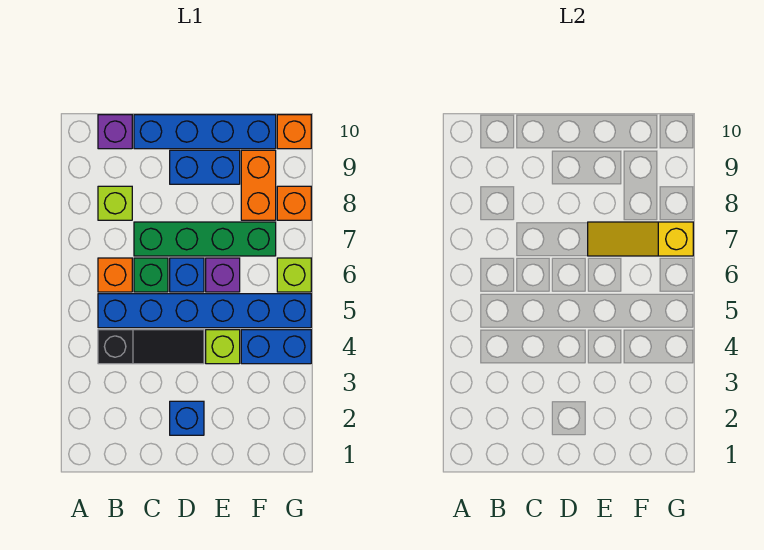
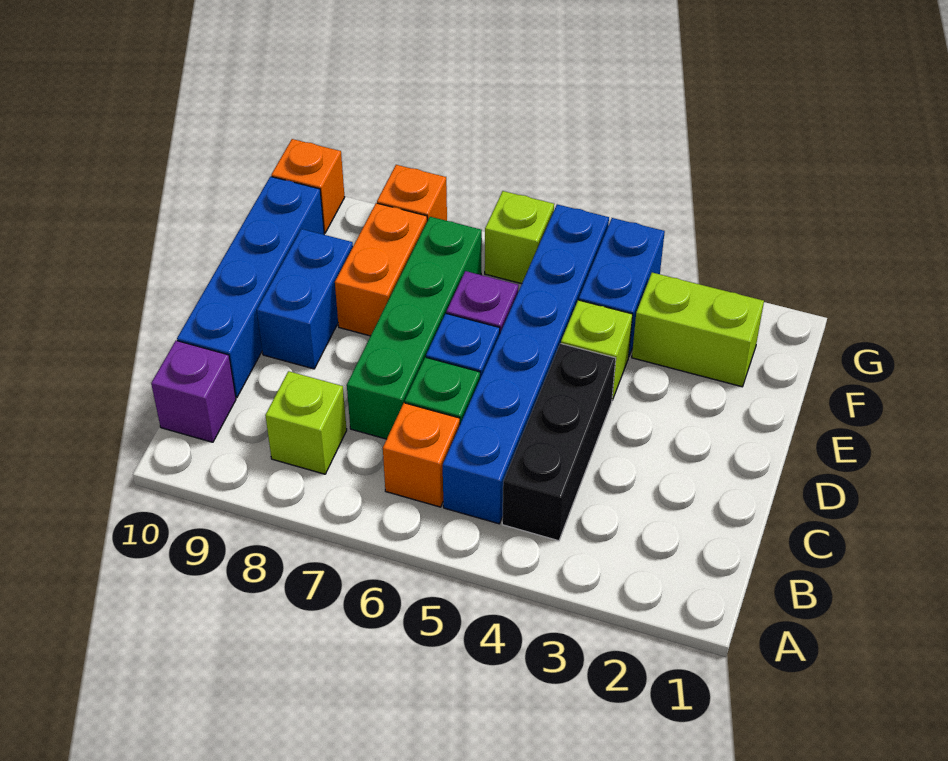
black 1x3 slope [98,330,204,364] -> black 1x3 brick [502,343,616,541]
blue 1x1 brick [170,401,204,435] -> none
yellow 1x3 slope [588,222,693,256] -> none
none -> lime 1x2 brick [632,273,764,387]
orange 1x2 brick [241,150,276,220] -> orange 1x2 brick turned to [335,203,427,336]

